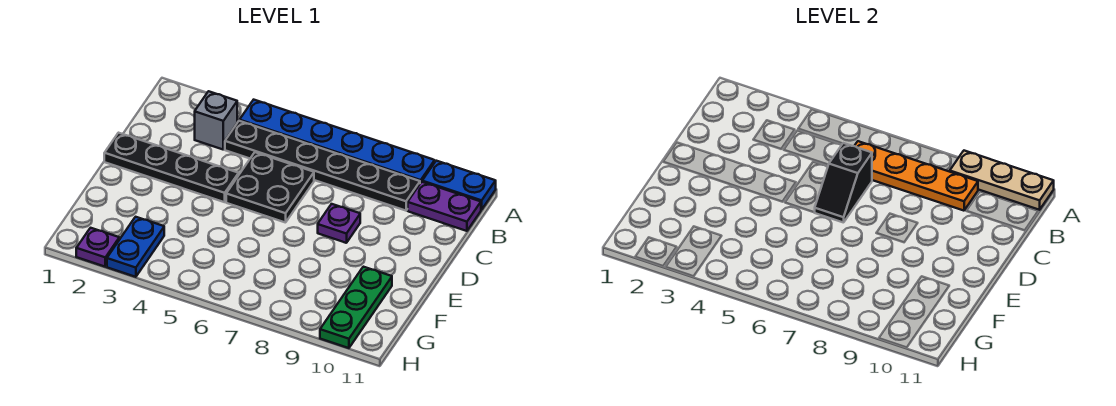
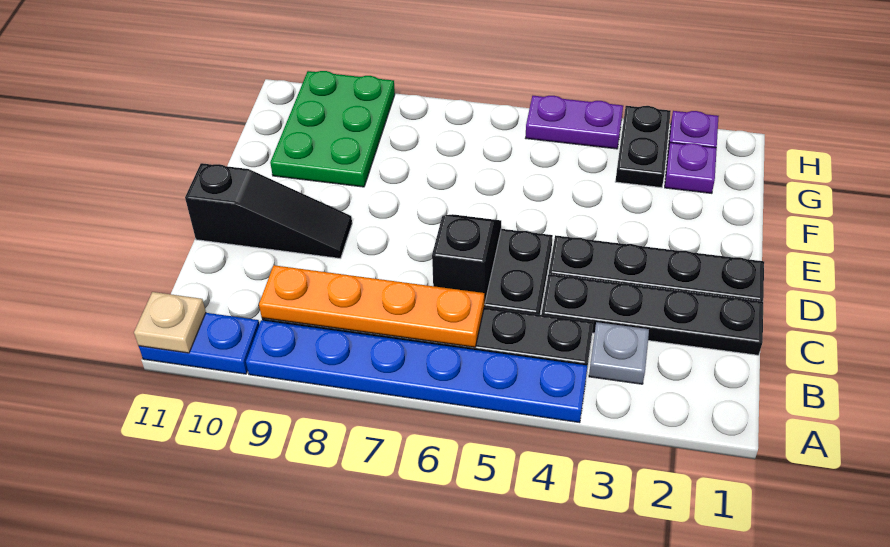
tan 1x3 plate [950,151,1054,210] -> tan 1x1 plate [134,292,206,353]
grey 1x1 brick [195,91,237,149] -> grey 1x1 plate [589,322,649,384]
purple 1x2 plate [408,182,481,231] -> purple 1x2 plate moved to [526,96,623,149]
none -> black 1x4 plate [541,274,763,355]
purple 1x1 plate [318,204,360,243] -> purple 1x1 plate moved to [665,143,717,193]
none -> black 1x3 slope [185,163,352,259]
green 1x3 plate [320,267,392,348] -> green 2x3 plate [270,71,395,187]
blue 1x2 plate [107,217,164,277] -> black 1x2 plate [615,106,671,188]

